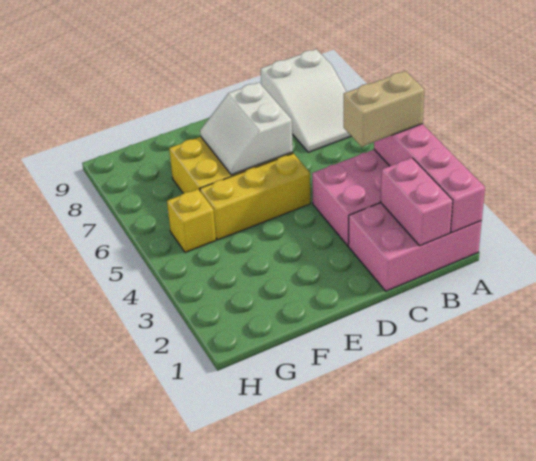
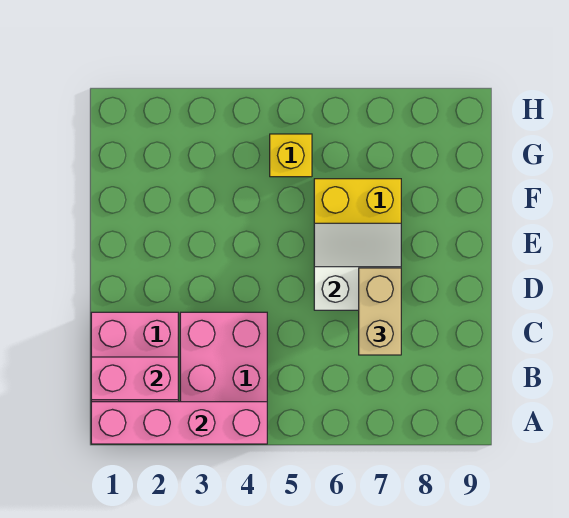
tan 1x2 brick [344,71,425,147] -> tan 1x2 brick moved to [359,268,401,355]
white 2x3 slope [261,49,351,152] -> none
yellow 1x3 brick [200,153,310,240] -> none

